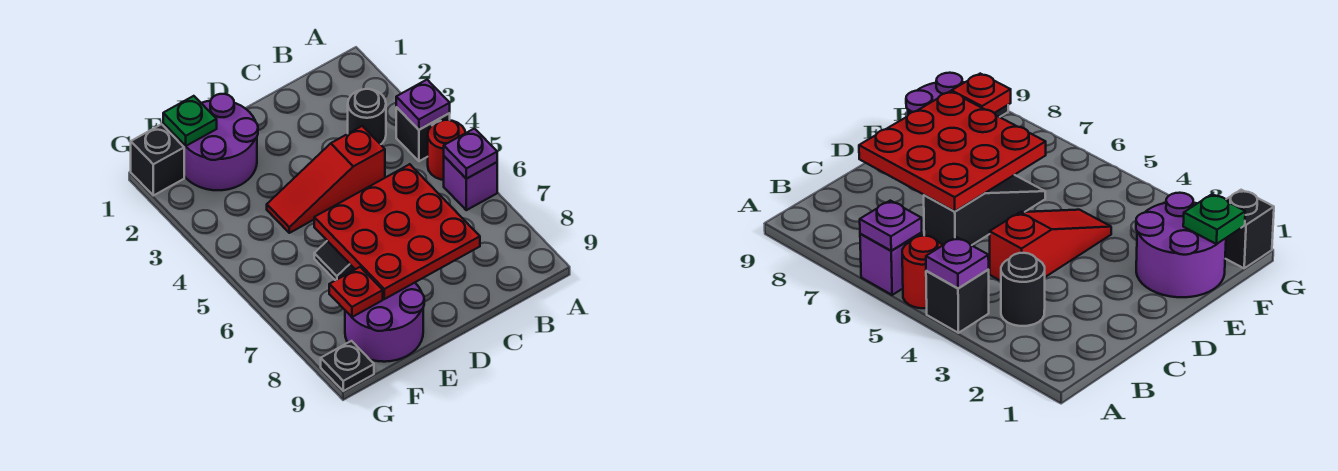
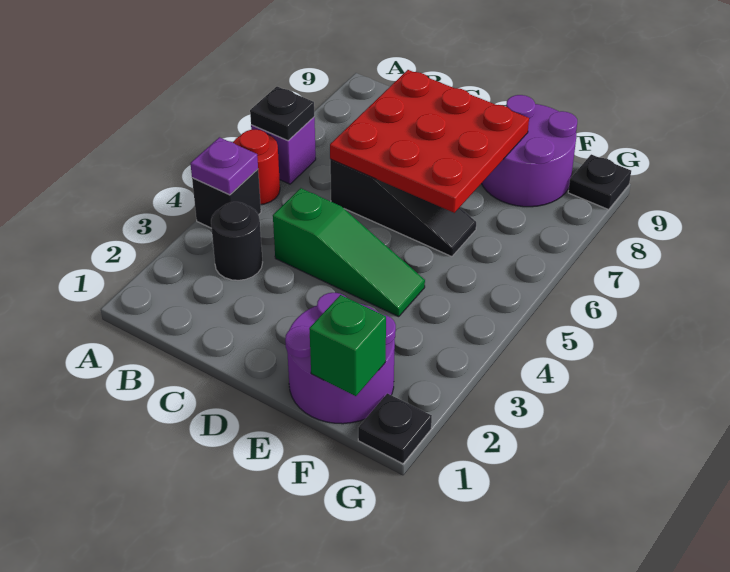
purple 1x1 plate [444,129,497,179] -> black 1x1 plate [250,87,314,141]
red 1x3 slope [267,126,385,233] -> green 1x3 slope [273,188,425,317]
green 1x1 plate [163,96,217,146] -> green 1x1 brick [309,295,386,396]
red 1x1 plate [329,267,383,317] -> none
black 1x1 brick [131,124,184,195] -> black 1x1 plate [358,393,432,464]

